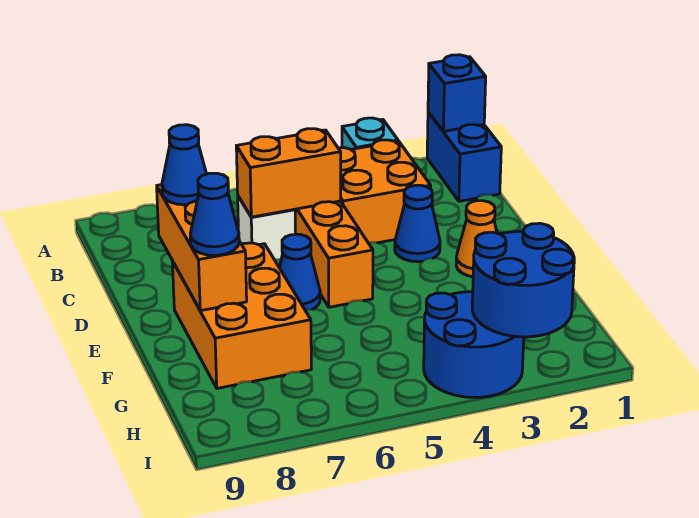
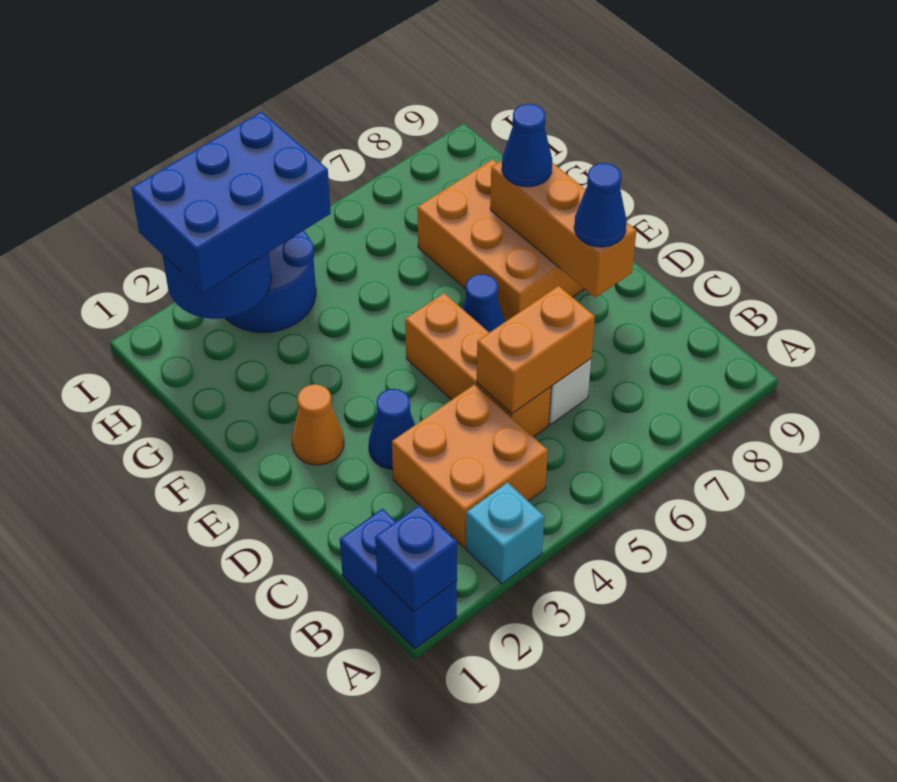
none -> blue 2x3 brick [131,111,331,293]

